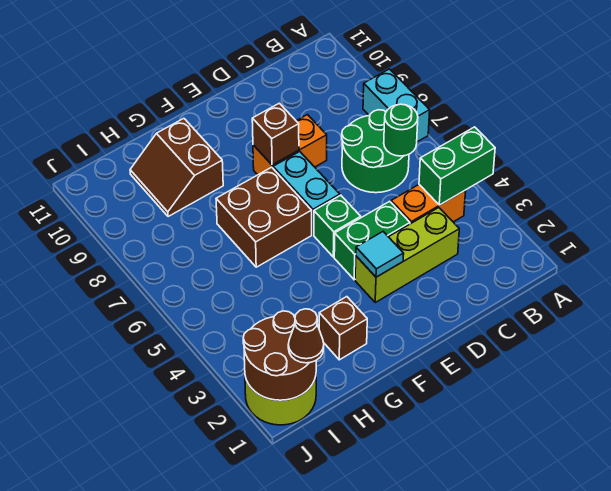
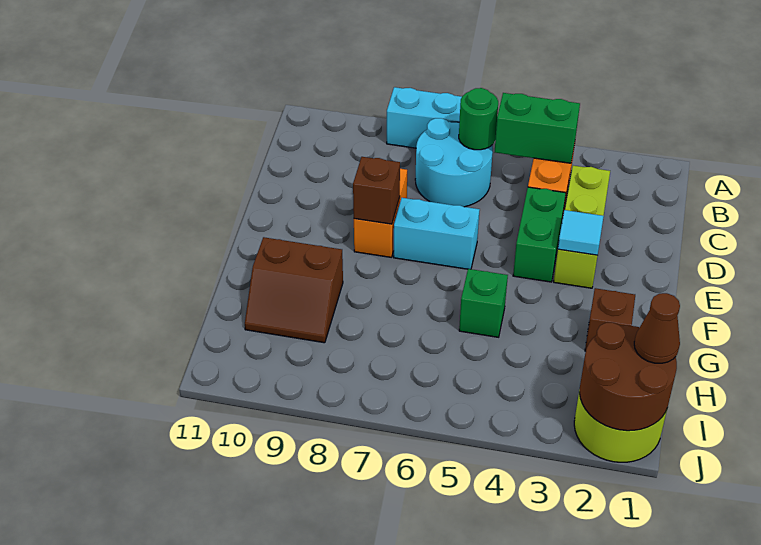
green 1x2 brick [419,127,495,205] -> green 1x2 brick turned to [495,93,580,163]
green 2x2 round brick [342,110,409,193] -> cyan 2x2 round brick [415,118,493,207]
green 1x1 brick [314,195,361,257] -> green 1x1 brick moved to [459,269,508,337]
brown 2x2 brick [216,167,312,267] -> none

